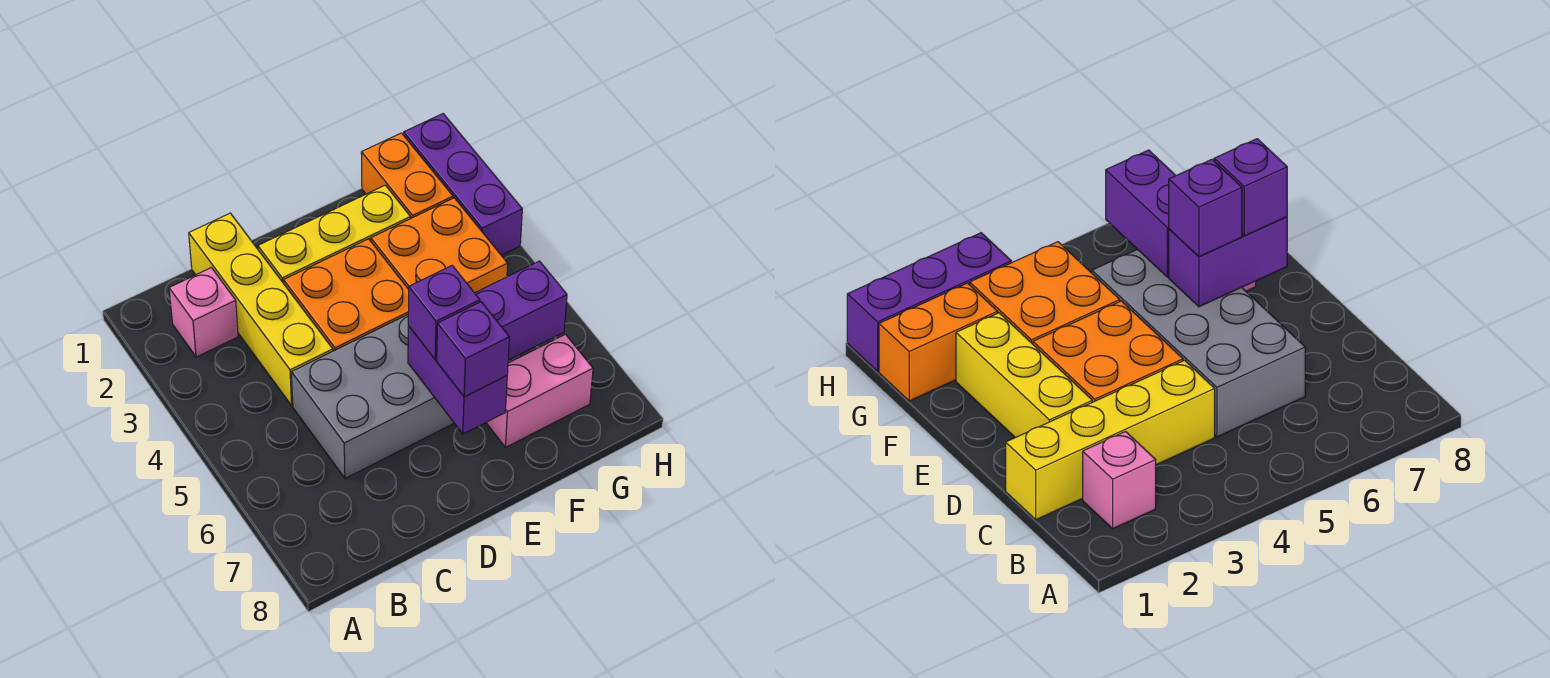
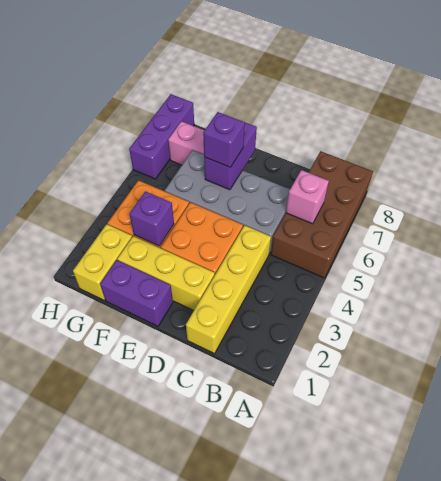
none -> brown 2x4 brick [271,151,373,278]
pink 1x1 brick [169,268,238,357] -> pink 1x1 brick moved to [286,170,329,224]
purple 1x1 brick [437,302,509,397] -> purple 1x1 brick moved to [129,191,174,246]
purple 1x2 brick [475,261,567,360] -> purple 1x2 brick moved to [100,260,173,326]
orange 1x2 brick [361,133,453,219] -> yellow 1x2 brick [73,224,132,300]
purple 1x3 brick [404,114,522,255] -> purple 1x3 brick moved to [129,94,194,179]

